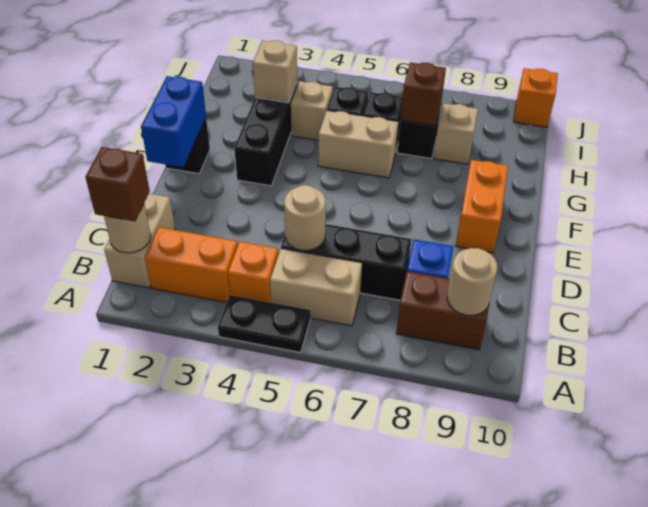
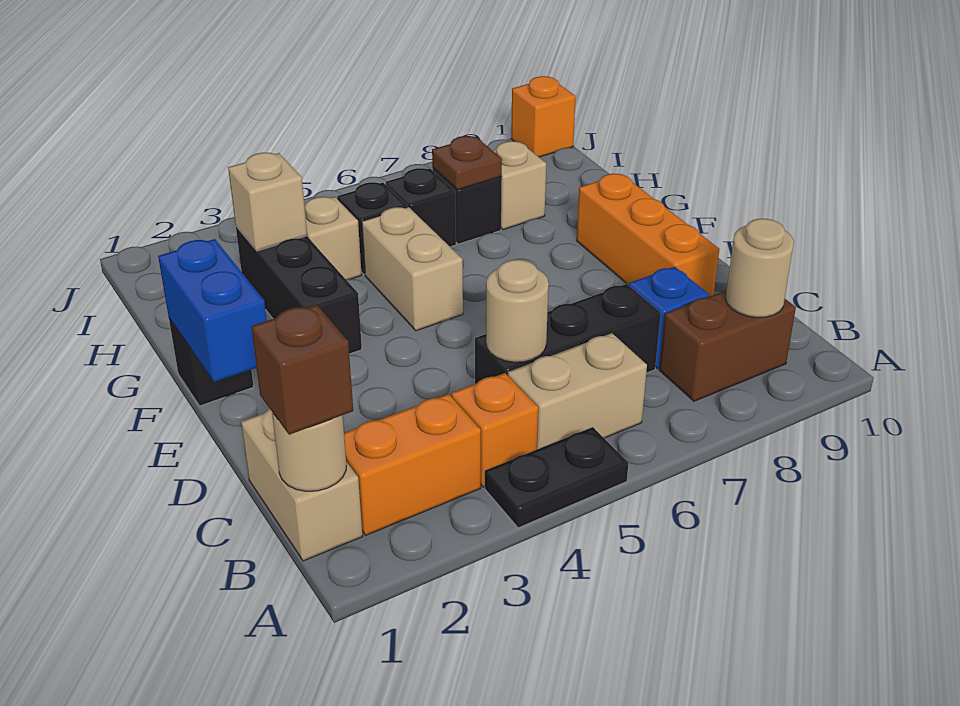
orange 1x2 brick [456,160,508,253] -> orange 1x3 brick [576,174,719,297]
tan 1x2 brick [318,110,398,178] -> tan 1x2 brick turned to [362,207,463,331]
brown 1x1 brick [401,62,446,126] -> brown 1x1 plate [432,136,502,190]

